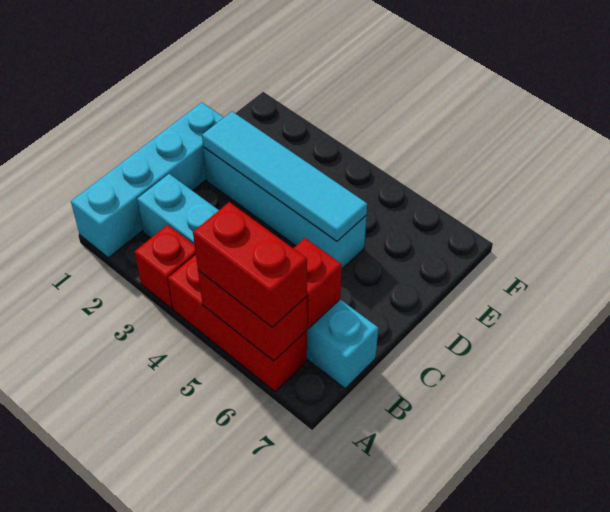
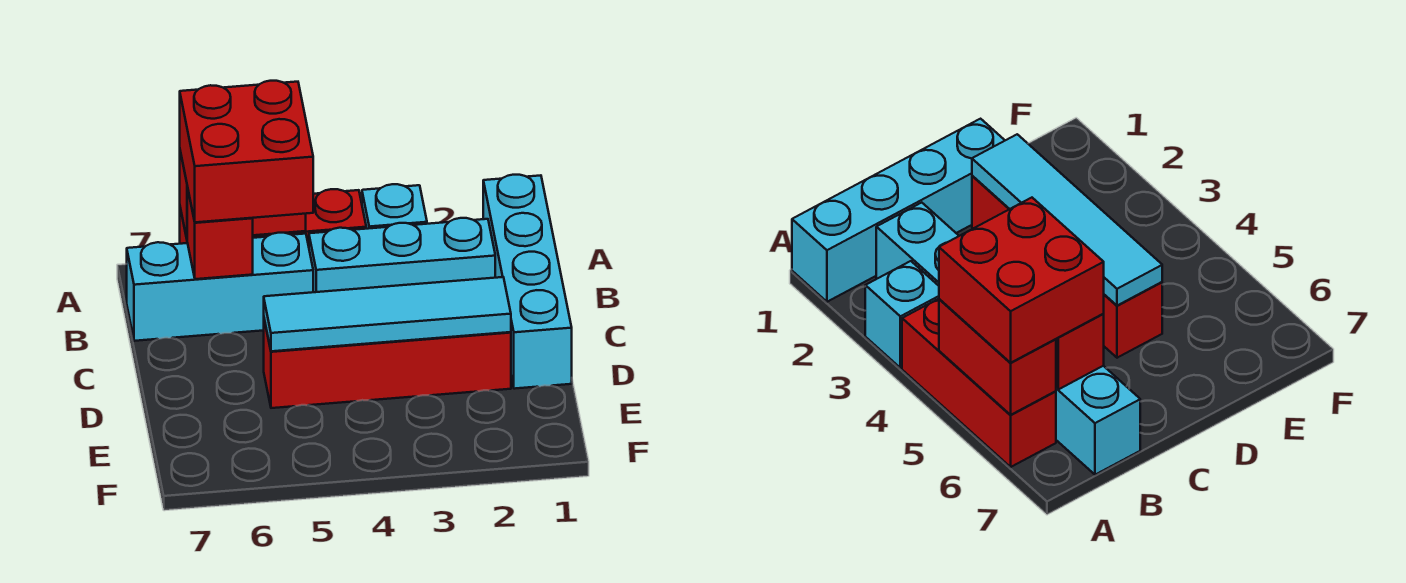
red 1x1 brick [135,225,196,309] -> cyan 1x1 brick [362,184,427,229]
red 1x2 brick [193,202,307,327] -> red 2x2 brick [180,81,313,222]
cyan 1x4 brick [203,147,366,269] -> red 1x4 brick [264,320,511,408]

